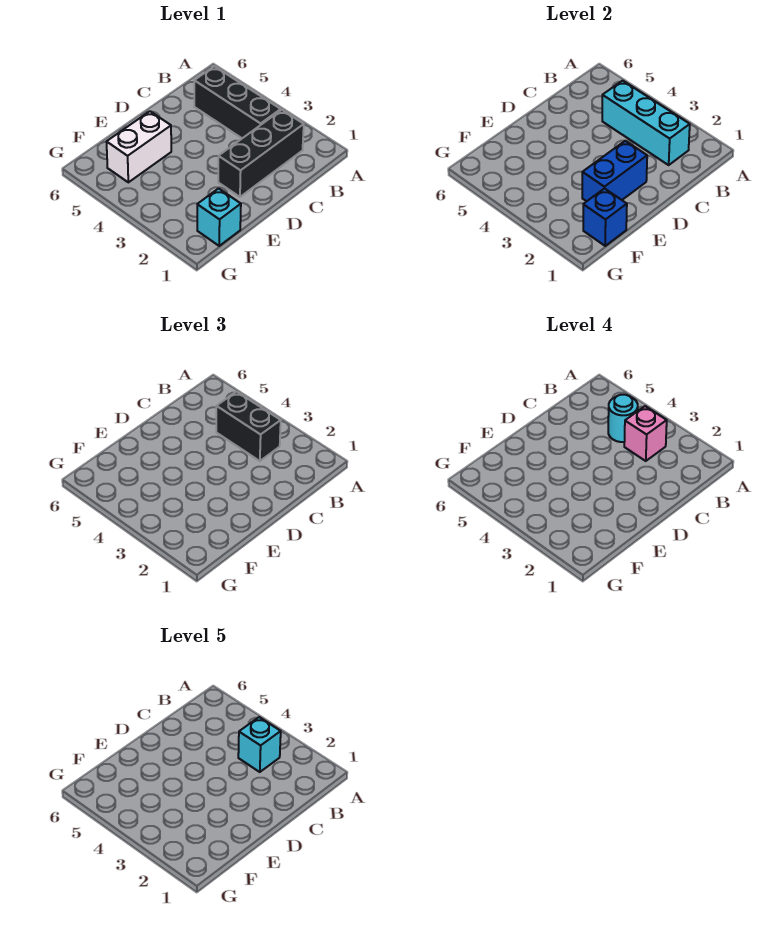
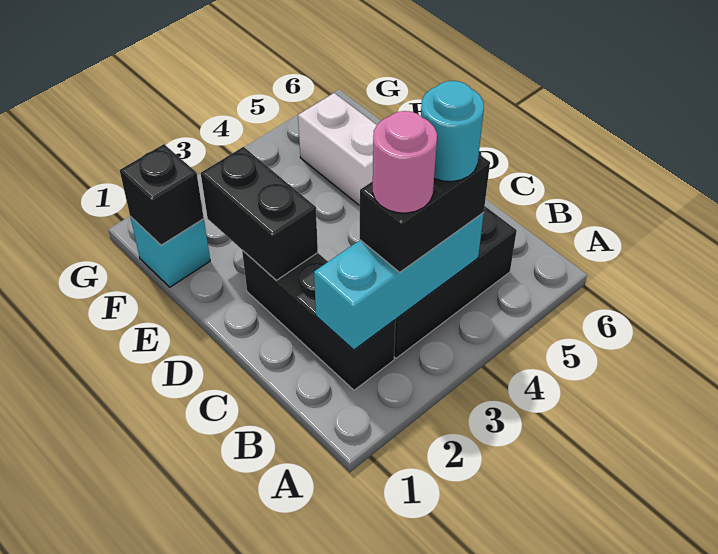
pink 1x1 brick [624,406,667,461] -> pink 1x1 round brick [373,111,437,213]
cyan 1x1 brick [238,717,281,772] -> none
blue 1x2 brick [582,141,647,201] -> black 1x2 brick [201,147,318,280]
blue 1x1 brick [583,188,627,246] -> black 1x1 brick [120,144,204,245]

